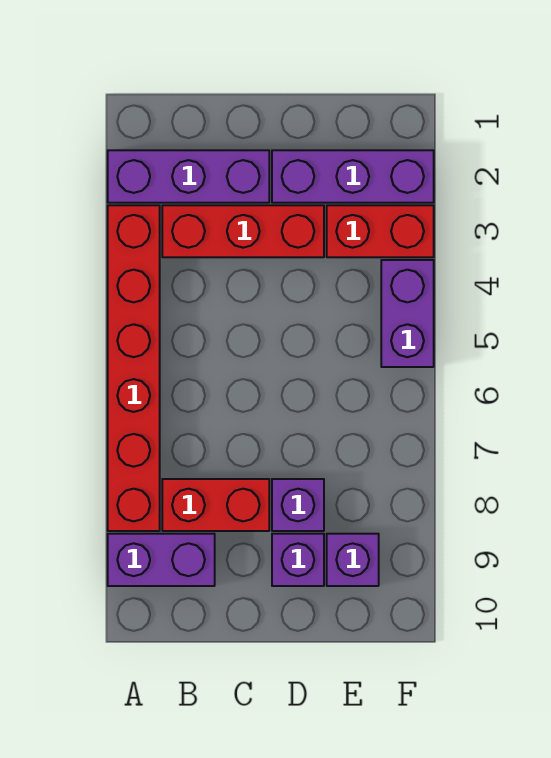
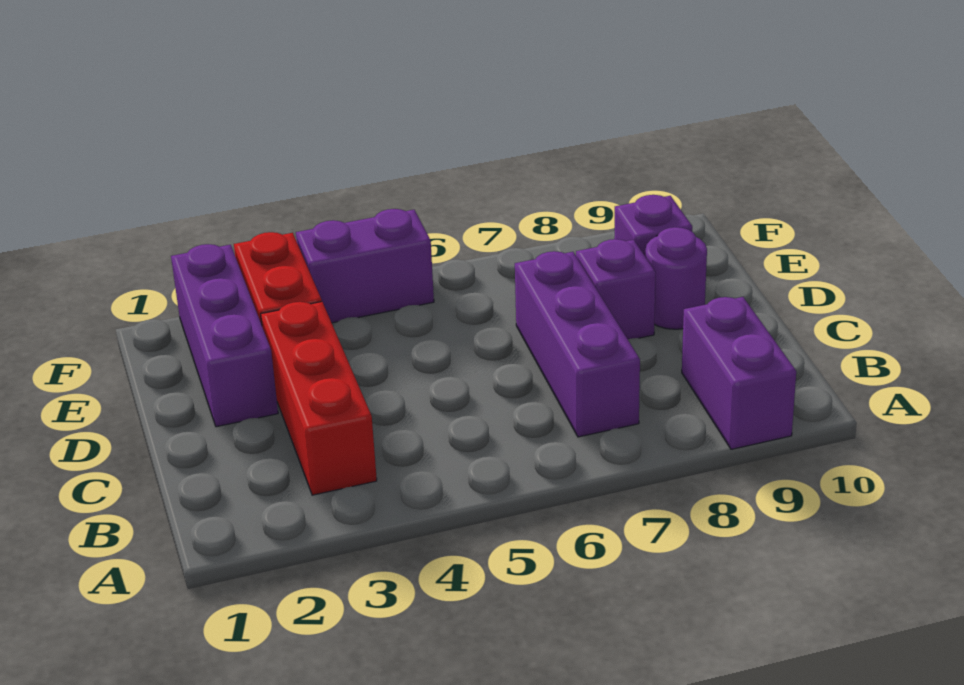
purple 1x3 brick [108,150,269,203] -> purple 1x3 brick moved to [515,251,640,437]
red 1x6 brick [108,205,160,531] -> none
red 1x2 brick [162,479,269,531] -> none
purple 1x1 brick [272,534,324,586] -> purple 1x1 round brick [645,227,707,329]

